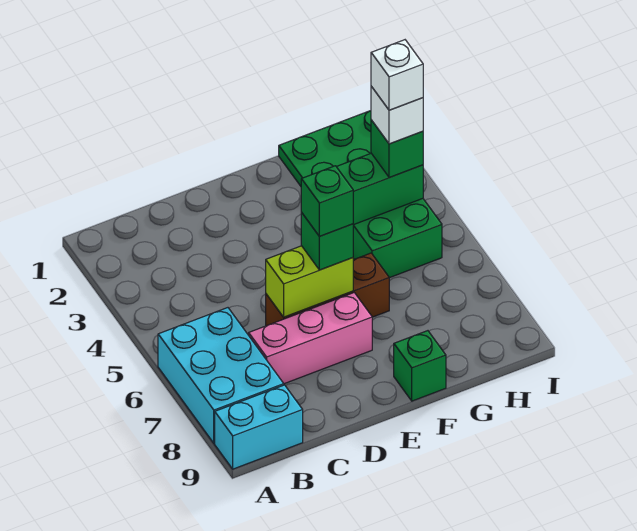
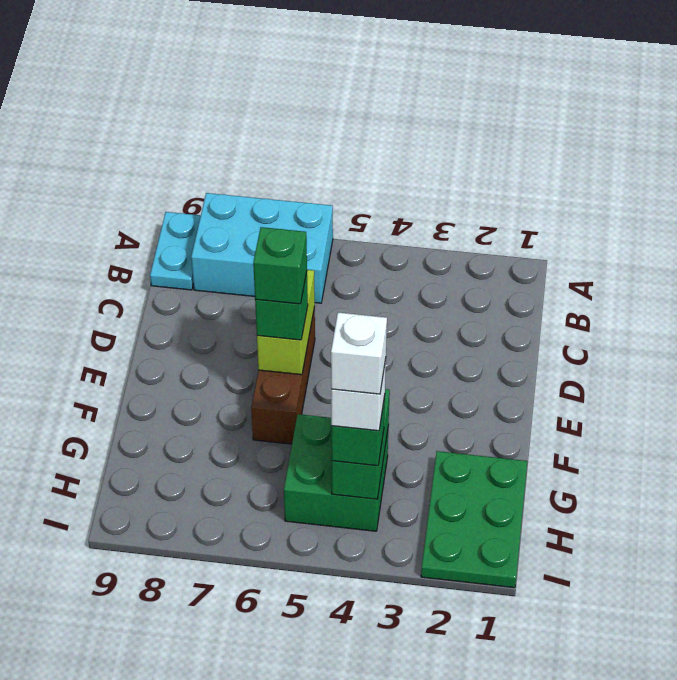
cyan 1x2 brick [215,385,303,469] -> cyan 1x2 plate [150,212,201,290]
pink 1x3 brick [249,293,372,384] -> none
green 1x1 brick [394,331,446,401] -> none

